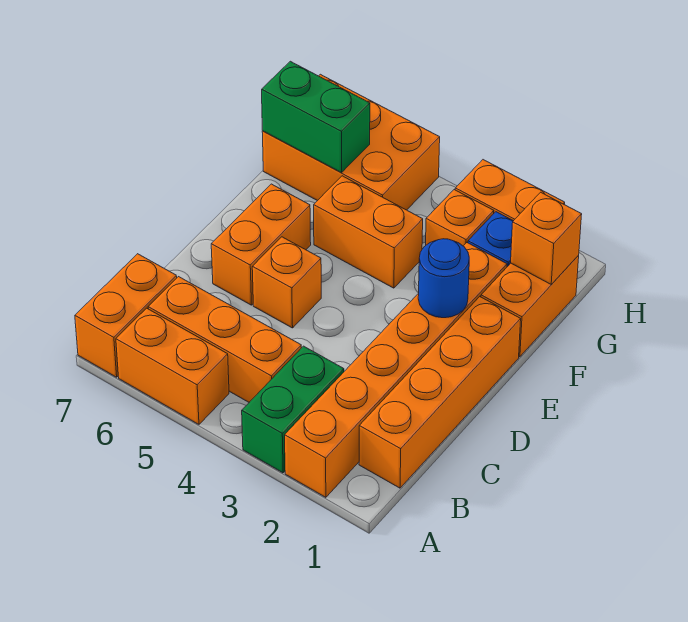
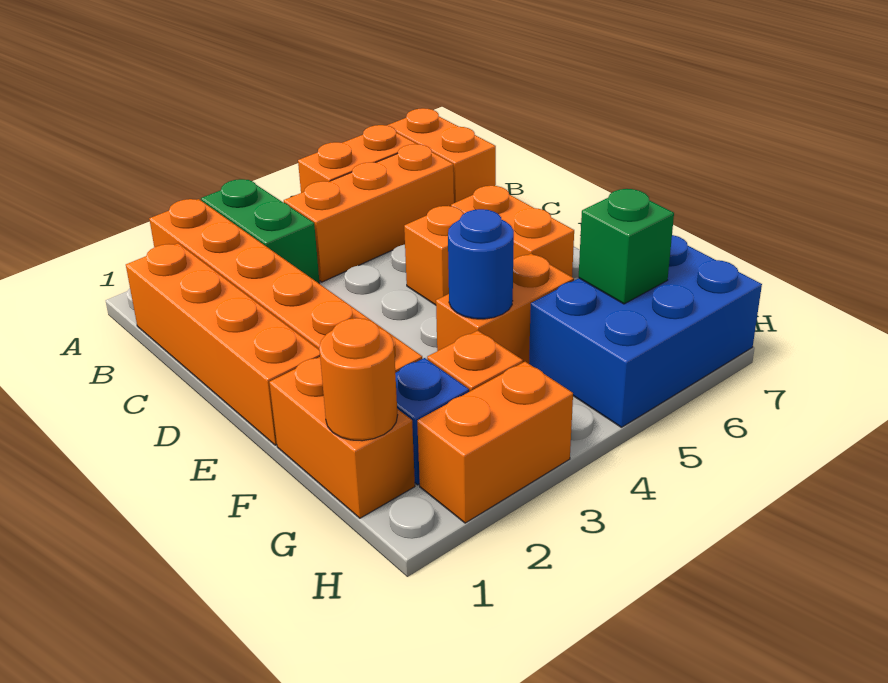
blue 1x1 round brick [418,239,469,318] -> blue 1x1 round brick moved to [448,209,514,319]
orange 1x1 brick [511,192,582,284] -> orange 1x1 round brick [319,318,397,441]
orange 2x3 brick [262,74,440,210] -> blue 2x3 brick [529,235,762,427]
green 1x2 brick [262,61,370,173] -> green 1x1 brick [579,189,674,304]

